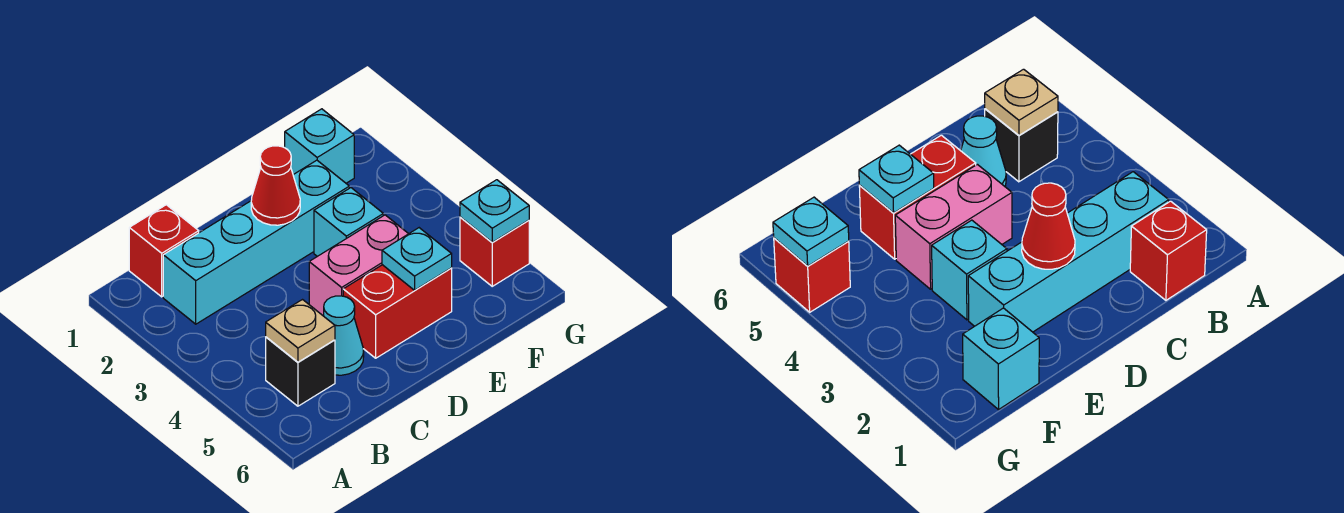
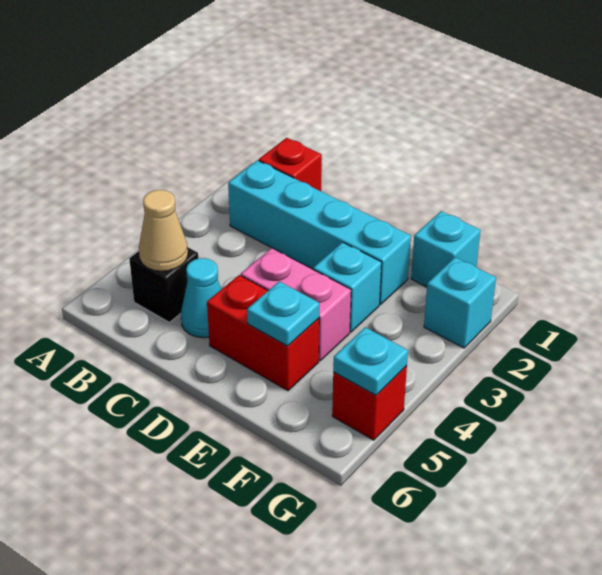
tan 1x1 plate [266,300,335,362] -> tan 1x1 cone [139,190,188,271]
red 1x1 cone [251,146,300,225] -> none
none -> cyan 1x1 brick [424,257,496,348]

